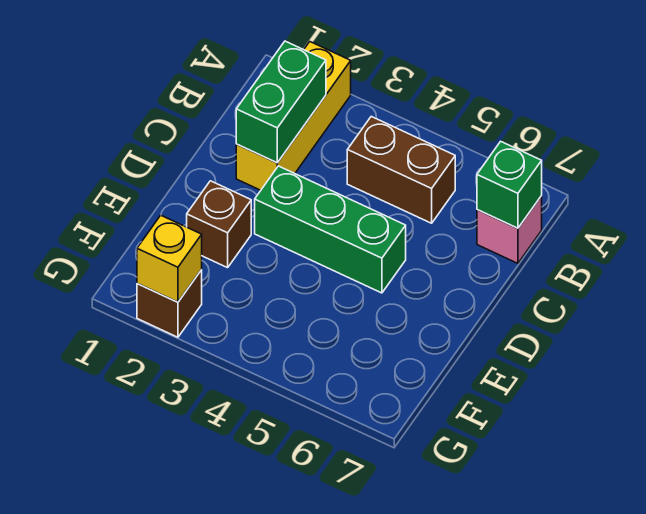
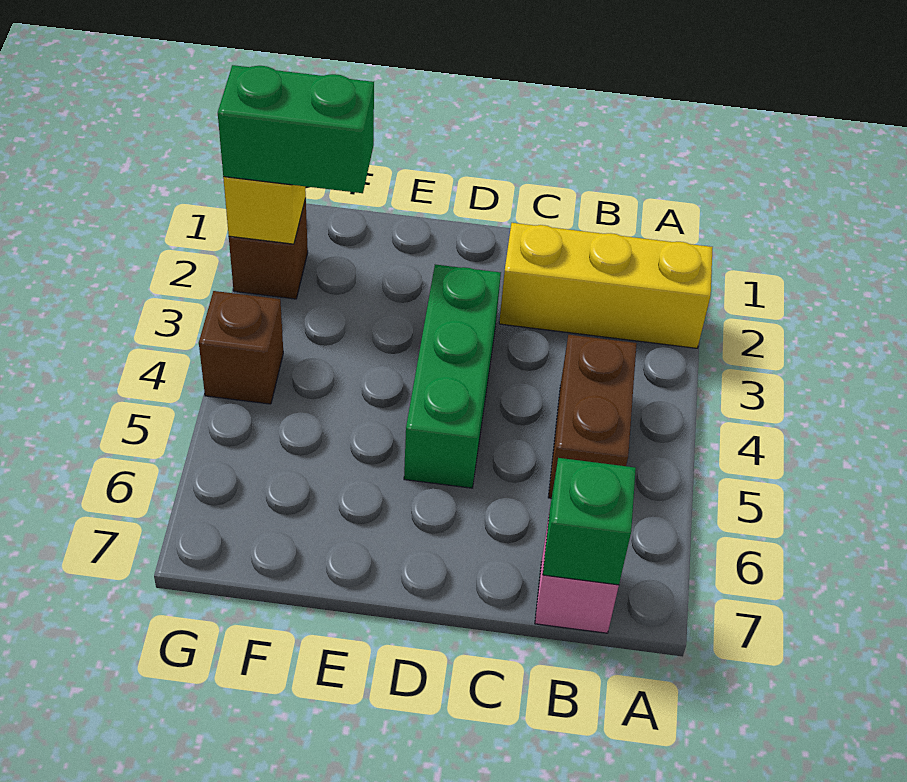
green 1x2 brick [236,41,326,163] -> green 1x2 brick moved to [218,65,374,193]
brown 1x1 brick [187,181,251,268] -> brown 1x1 brick moved to [199,291,283,404]

